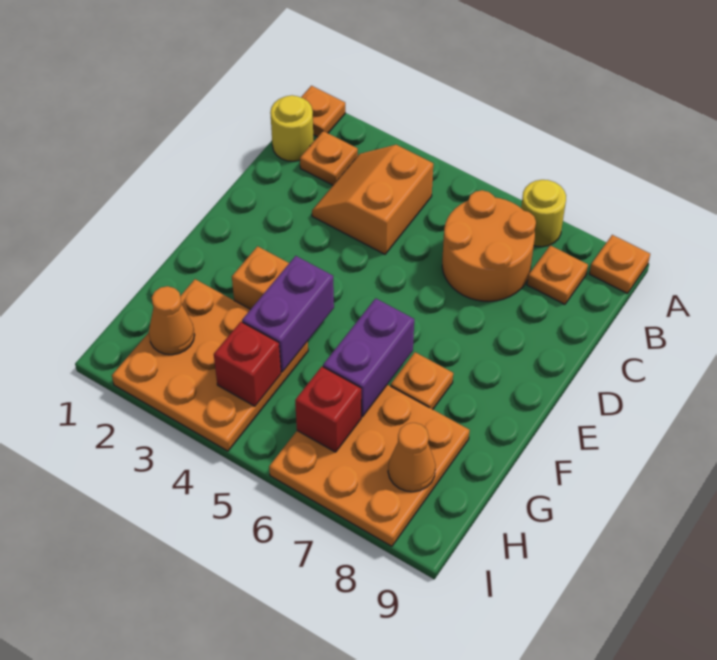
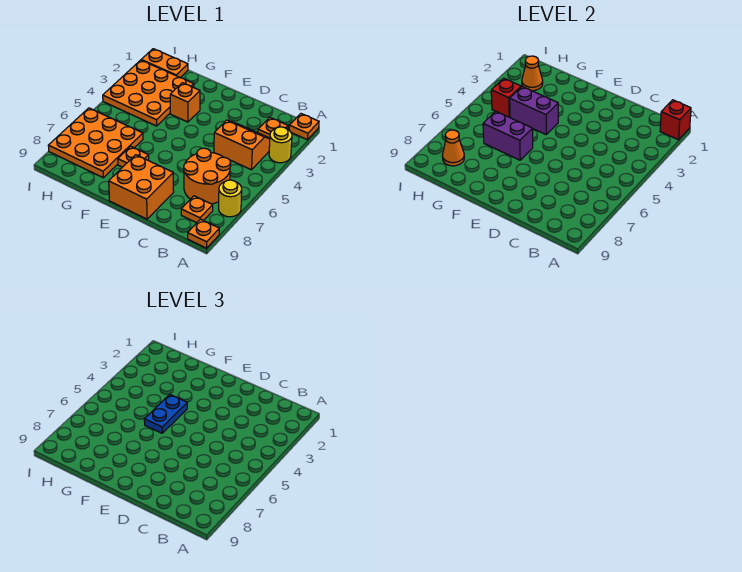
yellow 1x1 round brick [270,95,314,161] -> yellow 1x1 round brick moved to [269,127,292,163]
none -> orange 2x2 brick [109,155,174,219]
none -> blue 1x2 plate [144,395,187,433]
none -> orange 1x2 plate [142,49,188,77]
red 1x1 brick [295,367,361,452] -> red 1x1 brick moved to [660,100,691,140]

